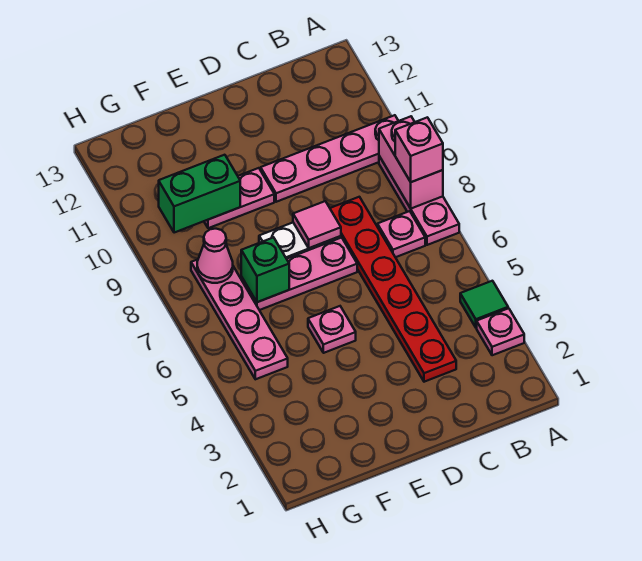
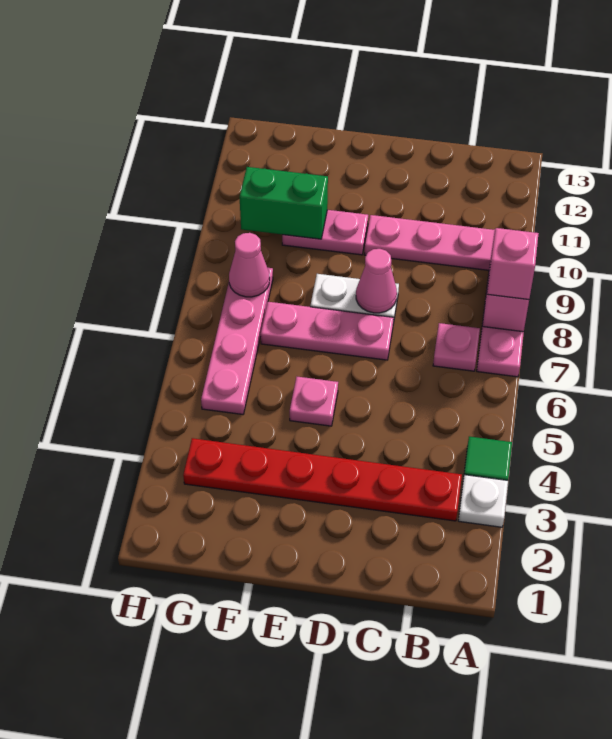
pink 1x1 plate [477,308,524,355] -> white 1x1 plate [458,475,508,527]
red 1x6 plate [330,197,456,382] -> red 1x6 plate turned to [183,438,462,521]
pink 1x1 tile [293,201,341,248] -> pink 1x1 cone [356,249,397,313]
green 1x1 brick [241,237,289,302] -> none

